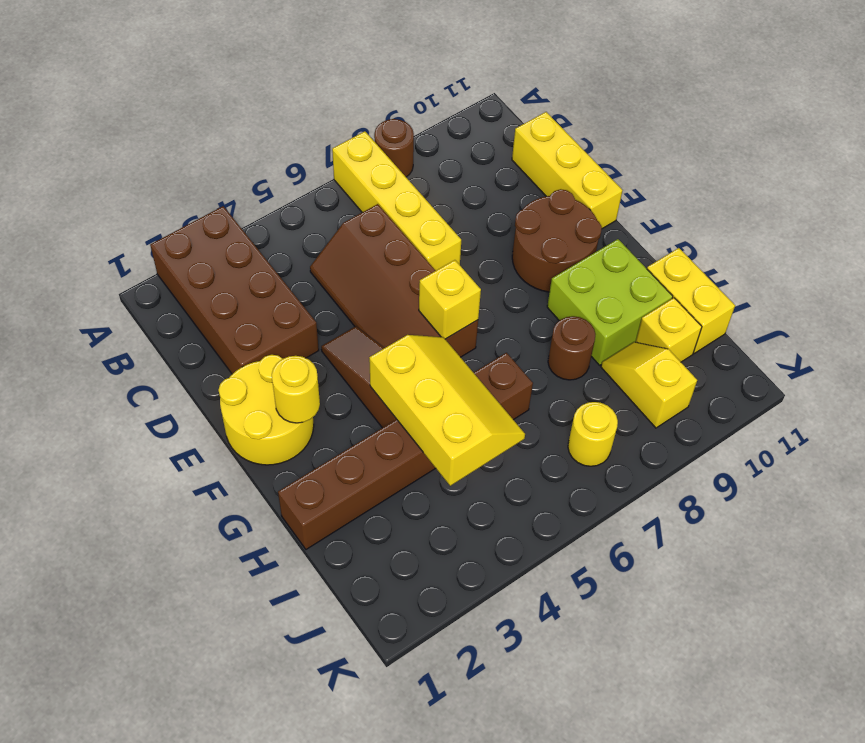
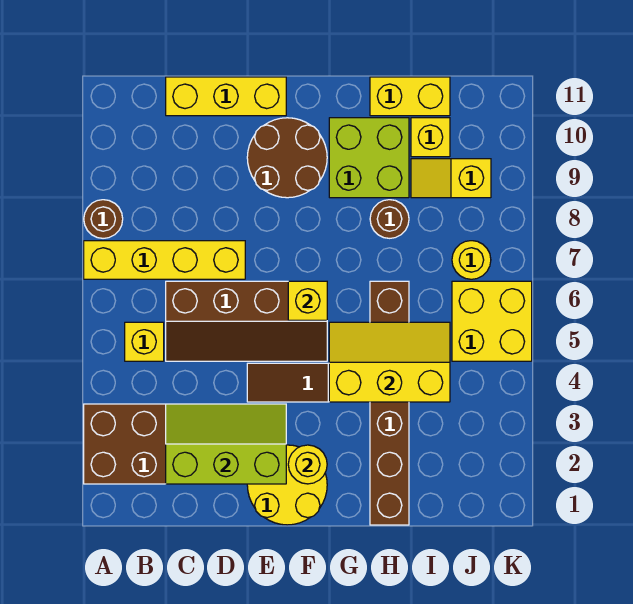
none -> yellow 1x1 brick [125,322,164,361]
none -> lime 2x3 slope [166,404,286,484]
none -> yellow 2x2 brick [452,281,532,361]

